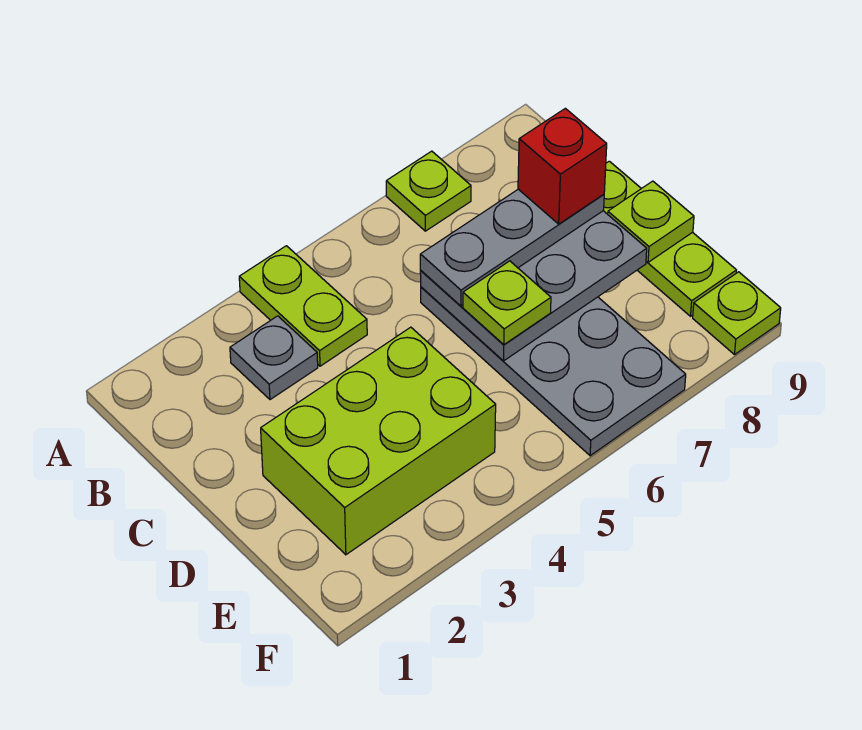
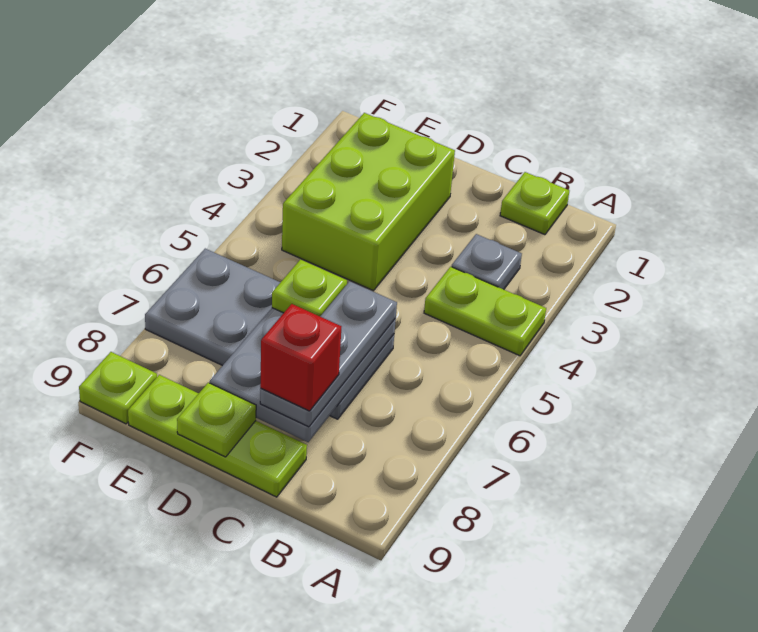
lime 1x1 plate [386,151,471,231] -> lime 1x1 plate moved to [500,172,569,235]

